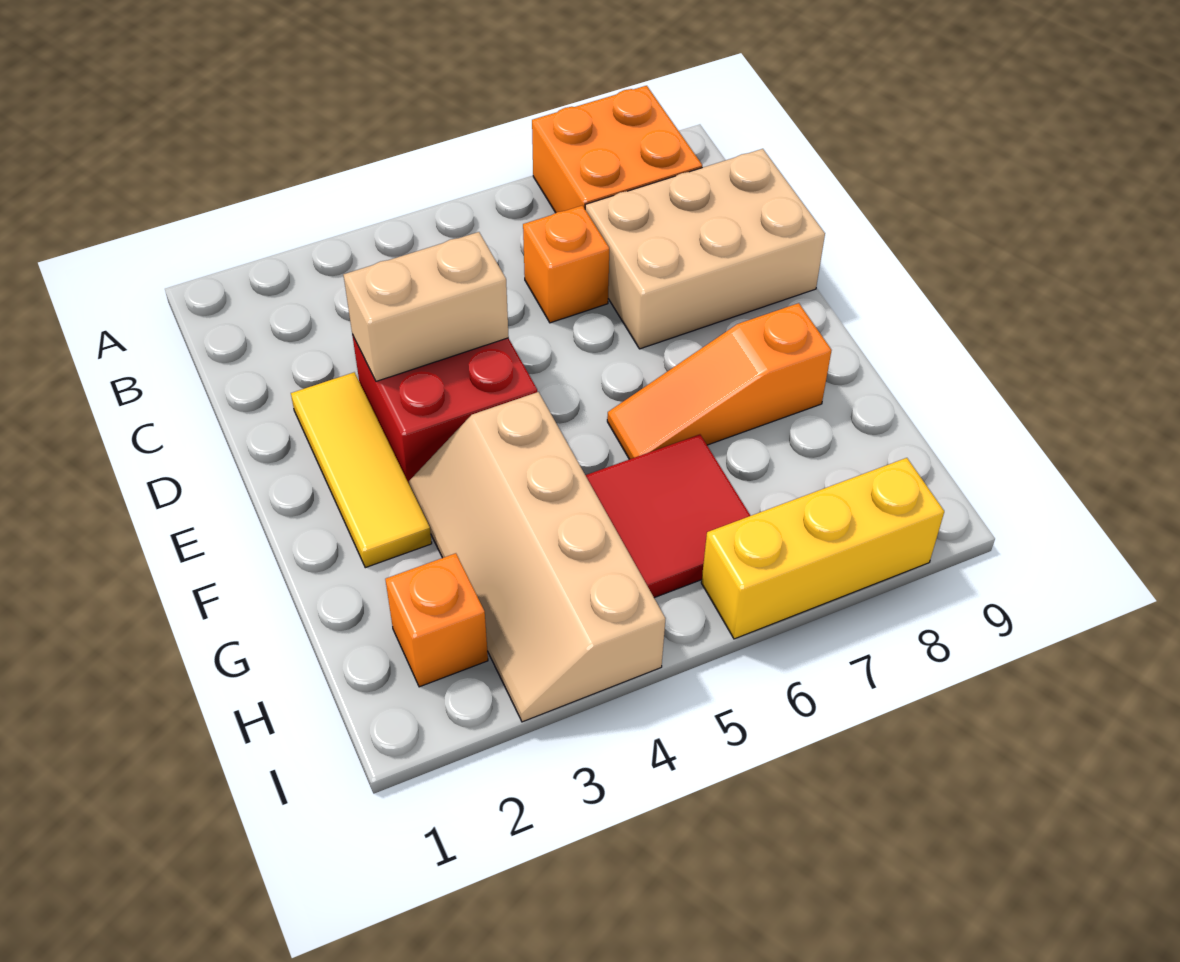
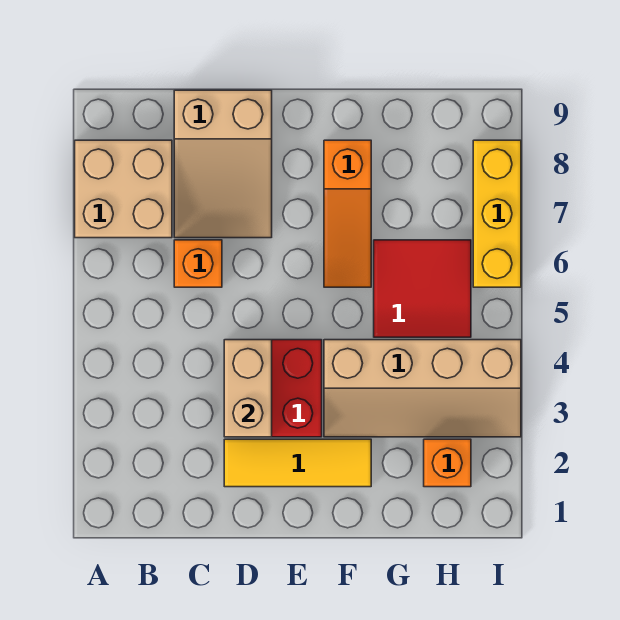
orange 2x2 brick [532,86,702,213] -> tan 2x2 brick [75,140,172,238]
tan 2x3 brick [585,149,825,349] -> tan 2x3 slope [174,90,272,238]

